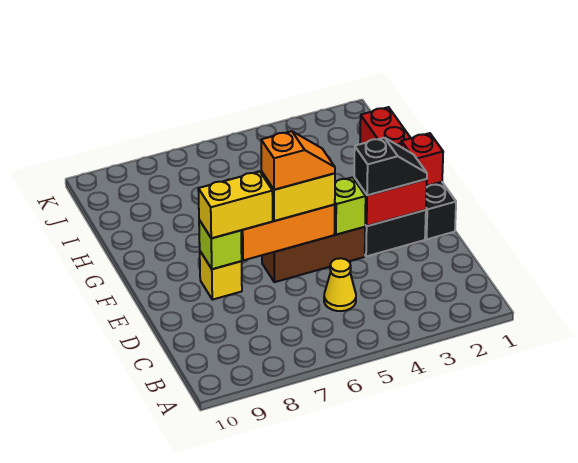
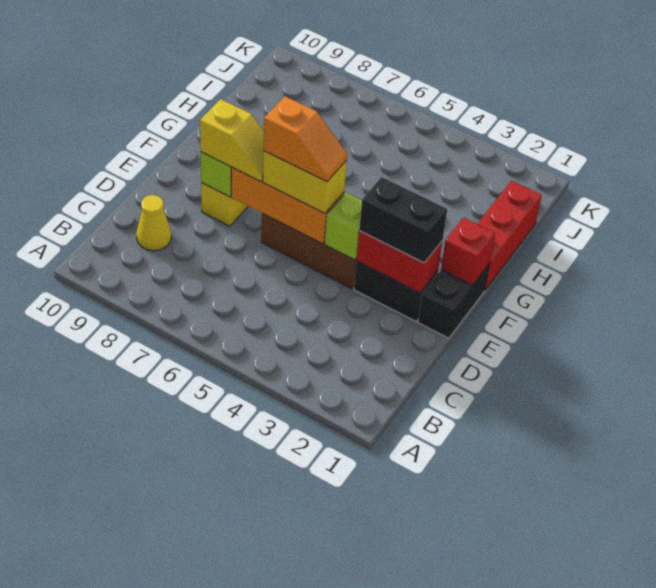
yellow 1x1 cone [324,258,356,311] -> yellow 1x1 cone moved to [136,195,171,251]
black 1x2 slope [354,138,427,195] -> black 1x2 brick [359,177,447,263]
yellow 1x2 brick [198,172,273,238] -> yellow 1x2 slope [200,99,264,182]

